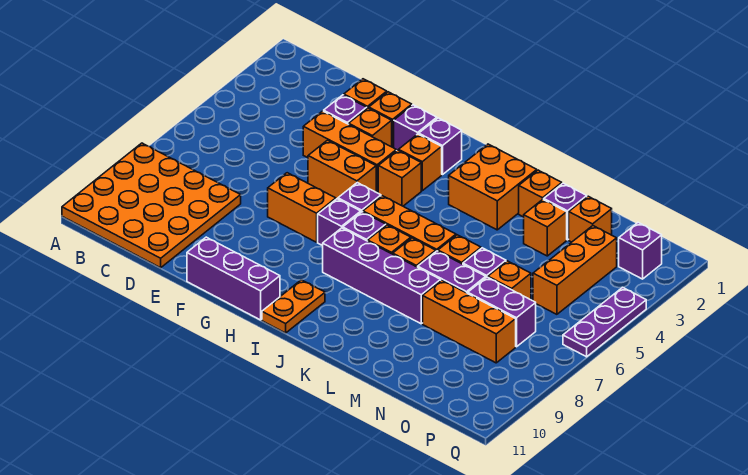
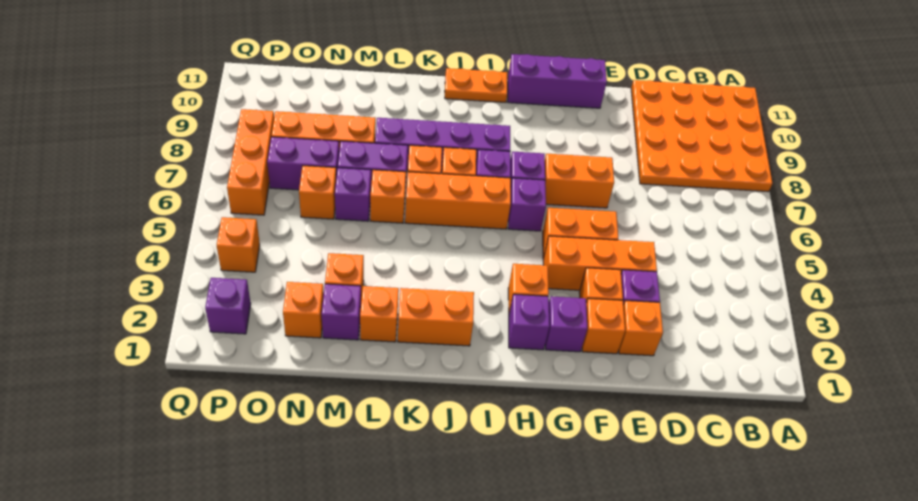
orange 1x1 brick [378,150,421,206] -> orange 1x1 brick moved to [217,217,260,272]
orange 1x2 plate [262,280,325,333] -> orange 1x2 plate turned to [445,68,507,102]
orange 2x2 brick [449,144,537,230] -> orange 1x2 brick [398,288,474,346]
orange 1x3 brick [533,226,617,314] -> orange 1x3 brick moved to [227,109,274,215]
purple 1x3 plate [563,287,646,357] -> none

